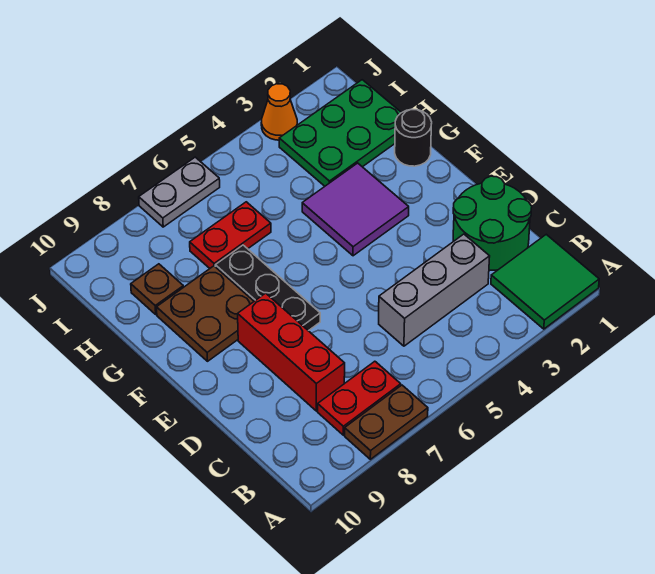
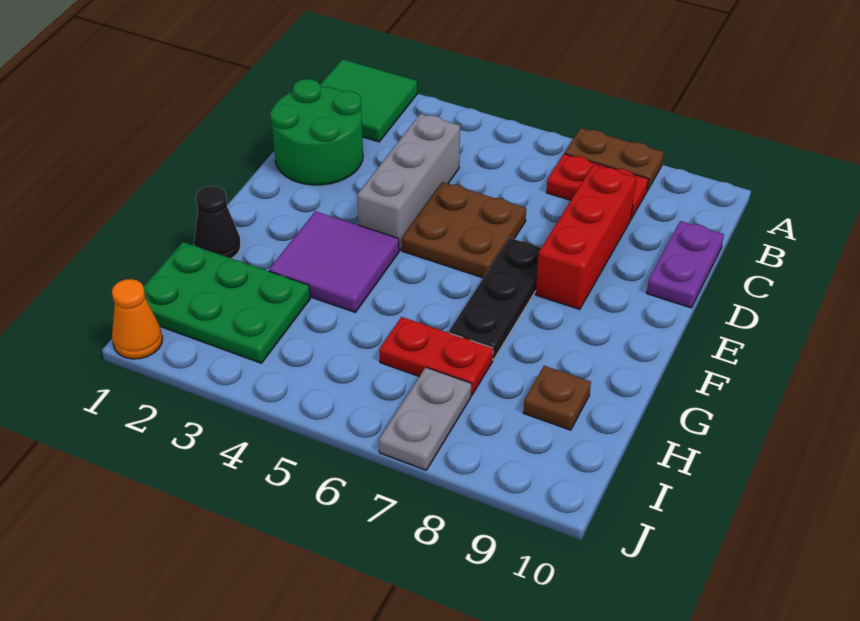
grey 1x3 brick [379,234,490,346] -> grey 1x3 brick turned to [357,114,460,251]
none -> purple 1x2 plate [647,221,724,308]
brown 2x2 plate [156,266,254,361] -> brown 2x2 plate moved to [402,182,526,278]
black 1x1 round brick [395,109,432,166] -> black 1x1 cone [194,186,241,258]
orange 1x1 cone [261,84,297,140] -> orange 1x1 cone moved to [112,279,162,359]
grey 1x2 plate [139,157,220,227] -> grey 1x2 plate turned to [379,367,471,470]

